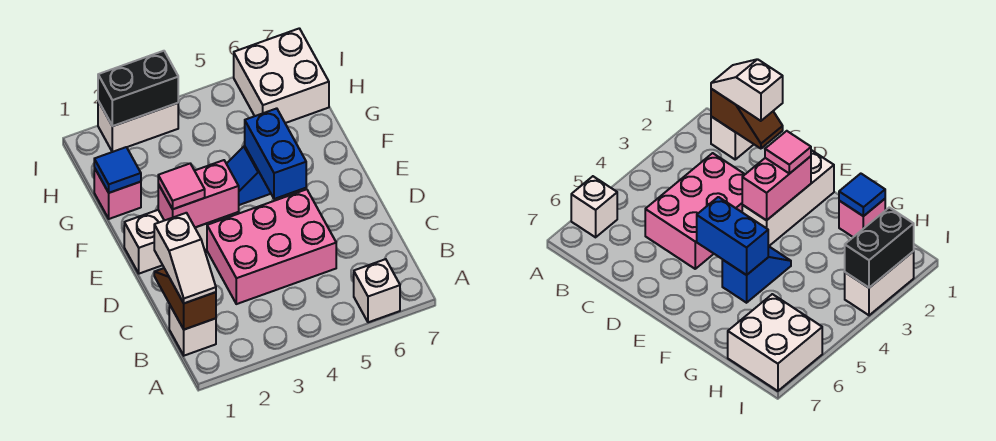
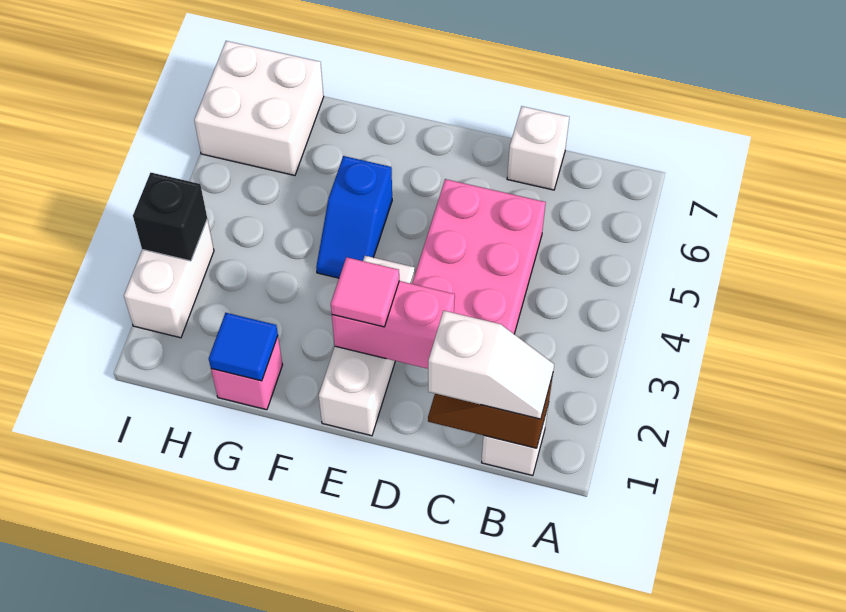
white 1x1 brick [354,259,400,322] -> white 1x1 brick moved to [507,106,569,190]
pink 1x2 brick [158,160,239,227] -> pink 1x2 brick turned to [332,281,455,369]
blue 1x2 brick [245,108,306,199] -> none
black 1x2 brick [98,51,178,126] -> black 1x1 brick [133,173,207,261]

